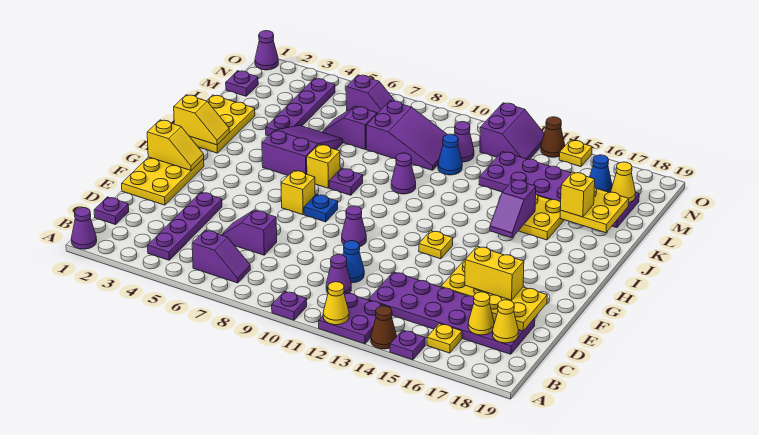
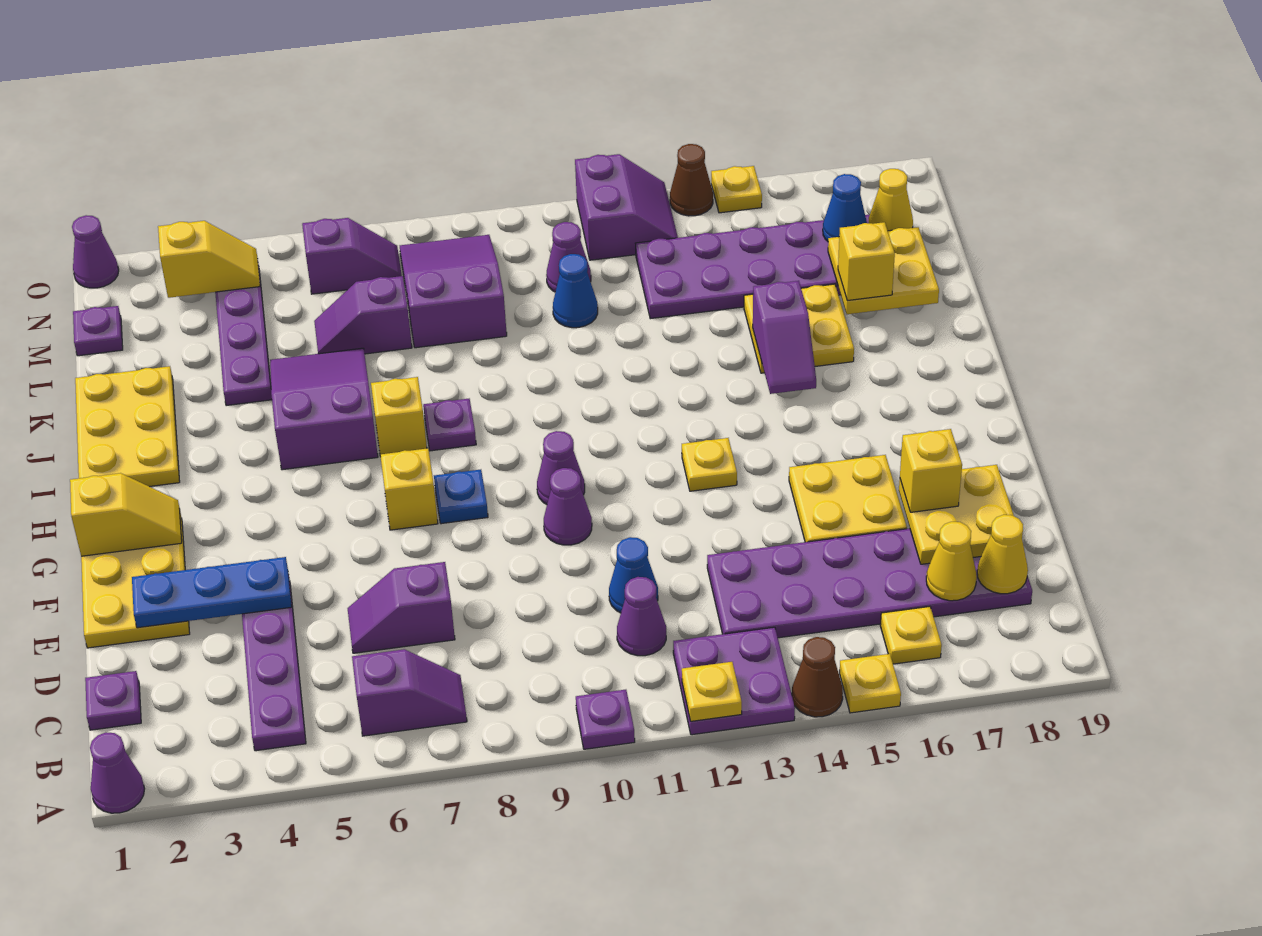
yellow 1x1 cone [323,282,349,325] -> yellow 1x1 plate [682,662,742,721]
purple 1x1 plate [390,330,425,360] -> yellow 1x1 plate [840,654,901,713]
none -> blue 1x3 plate [132,557,292,628]
yellow 1x2 brick [465,246,524,300] -> yellow 1x1 brick [900,429,962,512]
yellow 1x2 slope [174,95,229,145] -> yellow 1x2 slope moved to [158,221,260,298]
purple 1x1 cone [391,153,416,194] -> purple 1x1 cone moved to [537,431,585,504]
purple 2x3 slope [366,101,447,170] -> purple 2x3 slope turned to [400,235,507,348]

